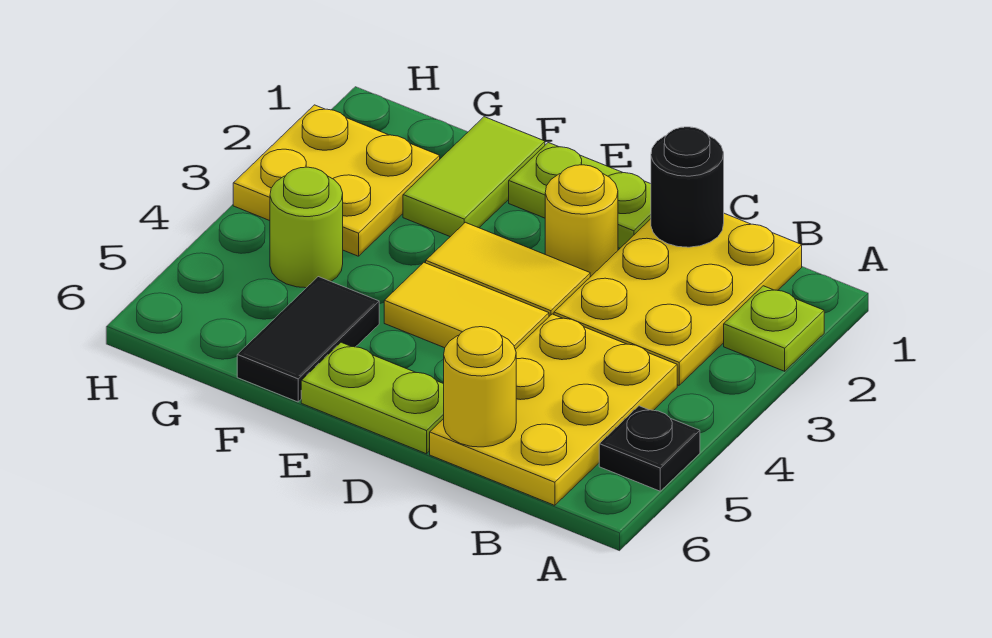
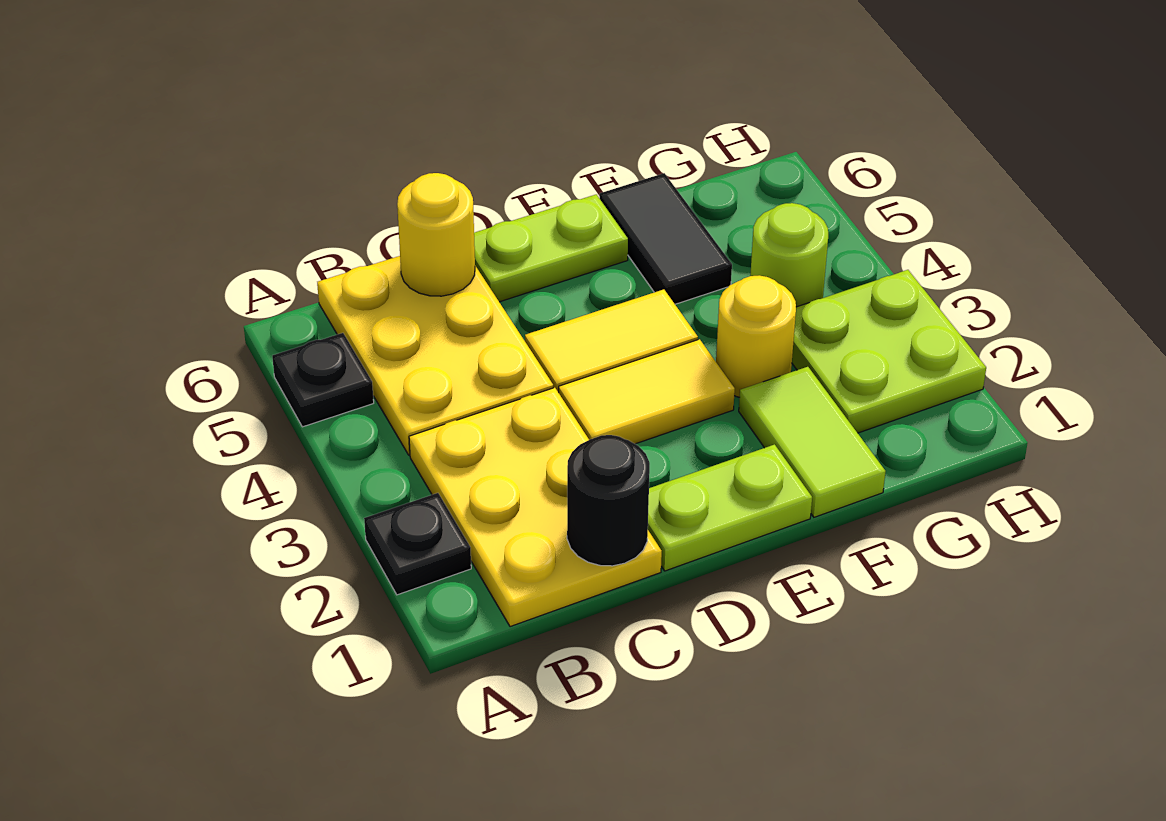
lime 1x1 plate [724,286,824,371] -> black 1x1 plate [364,493,471,595]
yellow 1x1 round brick [545,165,618,277] -> yellow 1x1 round brick moved to [716,275,796,397]
yellow 2x2 plate [233,105,440,256] -> lime 2x2 plate [792,270,986,433]

